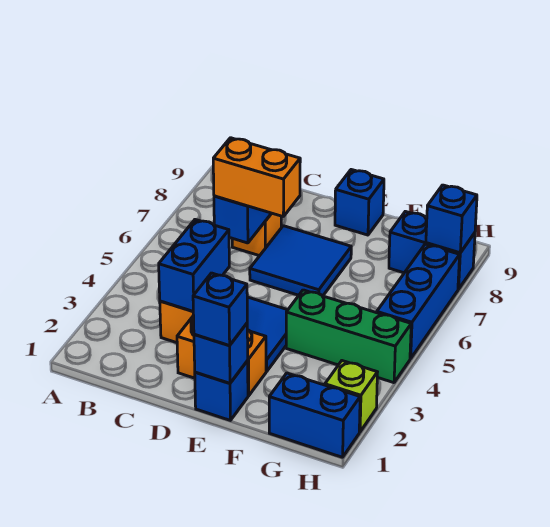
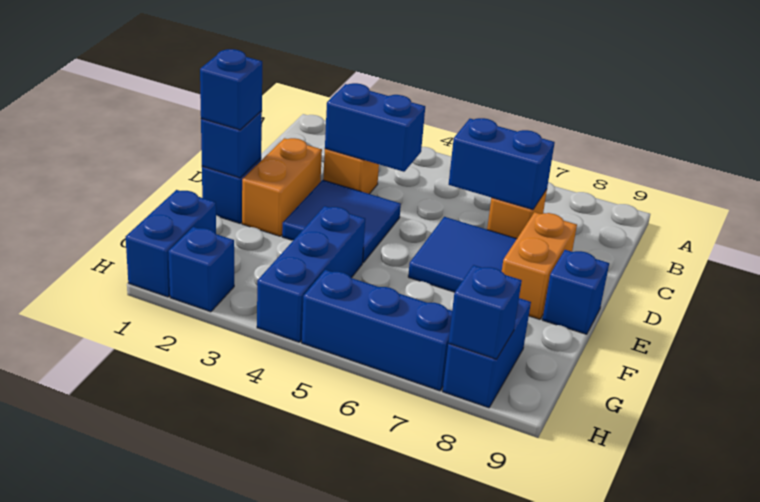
orange 1x2 brick [213,138,300,216] -> orange 1x2 brick moved to [502,212,577,319]
green 1x3 brick [286,290,411,383] -> blue 1x3 brick [257,206,365,342]
lime 1x1 brick [325,361,377,432] -> blue 1x1 brick [168,227,234,312]

